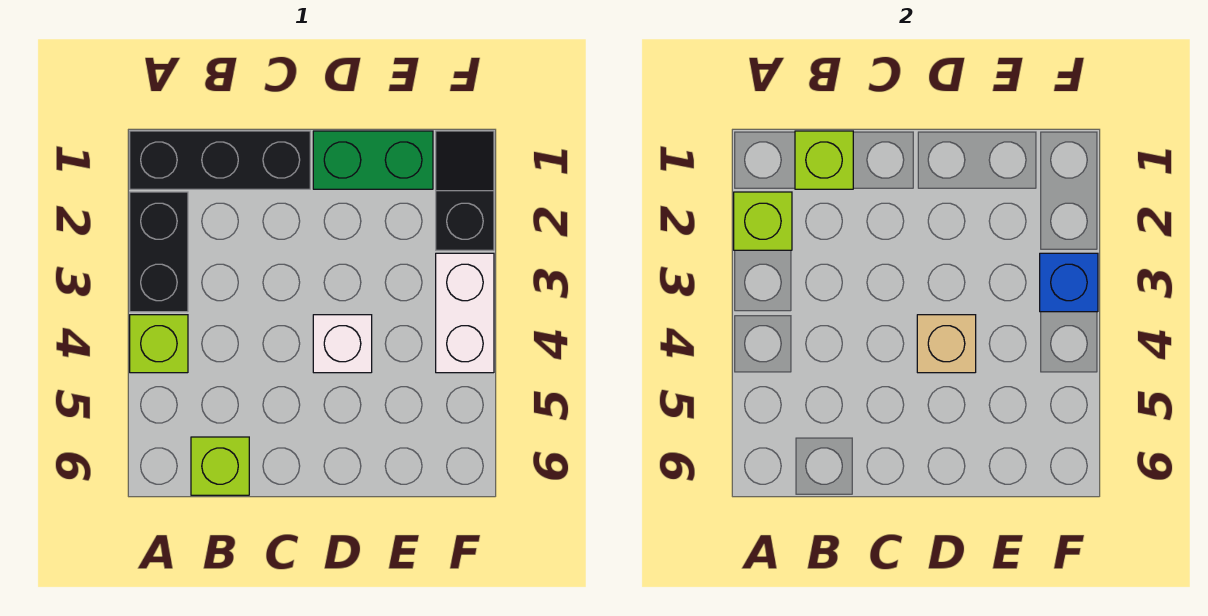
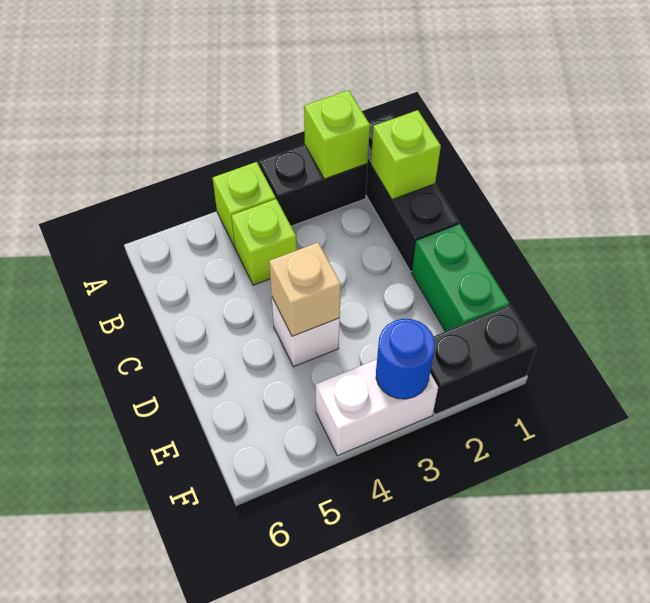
lime 1x1 brick [191,437,249,495] -> lime 1x1 brick moved to [231,199,296,285]
black 1x2 slope [436,131,494,250] -> black 1x2 brick [430,305,536,414]
blue 1x1 brick [1040,253,1098,312] -> blue 1x1 round brick [376,319,435,399]

